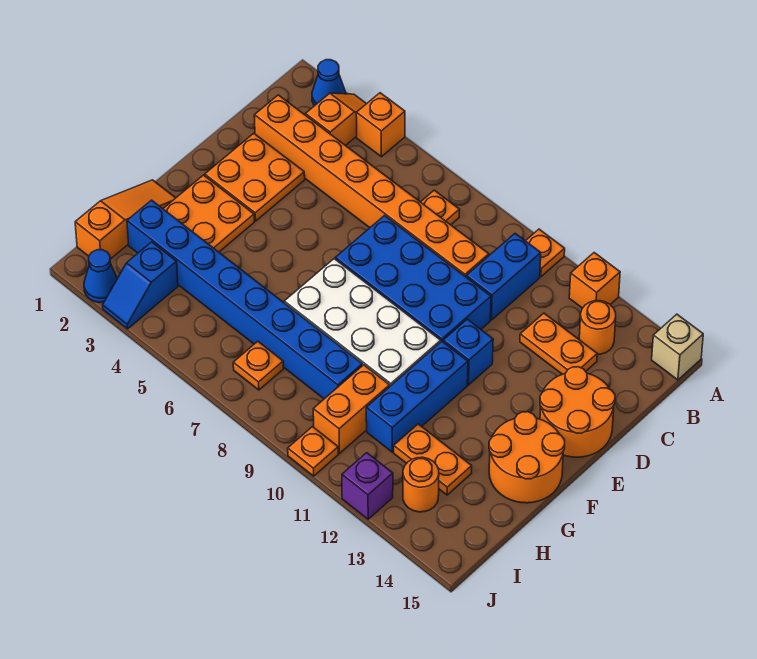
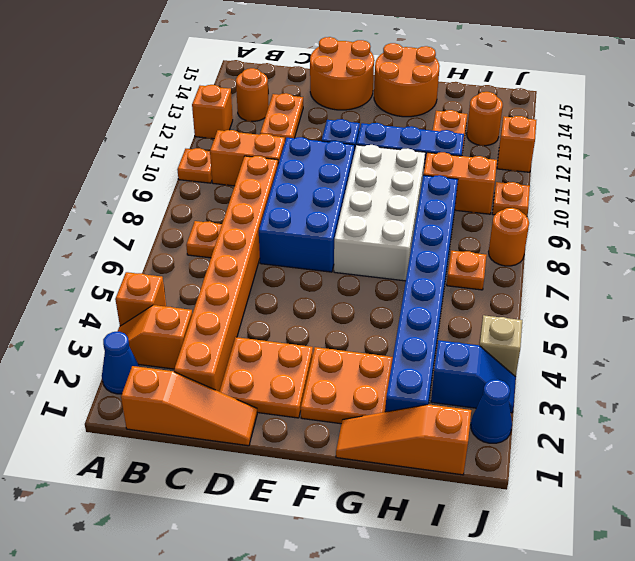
tan 1x1 brick [652,314,703,380] -> tan 1x1 brick moved to [479,315,522,377]
none -> orange 1x3 slope [121,366,257,446]
blue 1x2 brick [466,234,541,320] -> orange 1x2 brick [210,130,285,186]
none -> orange 1x1 round brick [489,208,529,266]
purple 1x1 brick [342,453,393,519] -> orange 1x1 brick [497,116,536,172]

